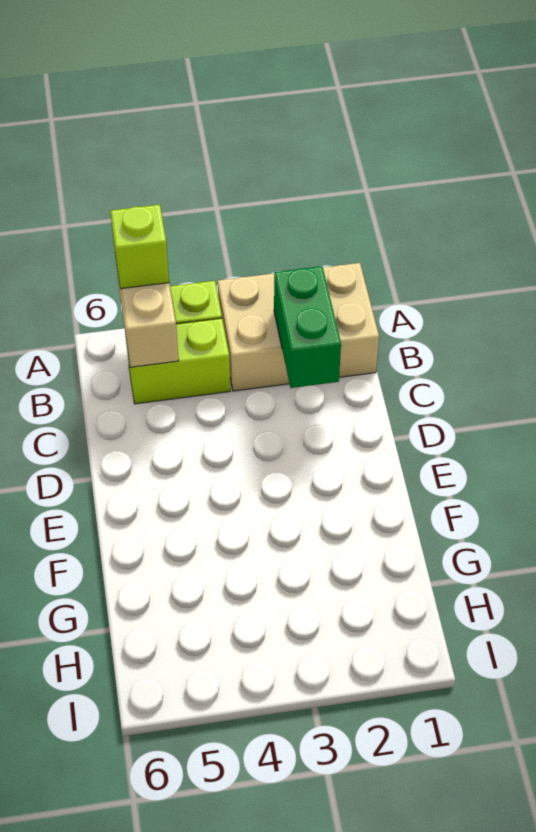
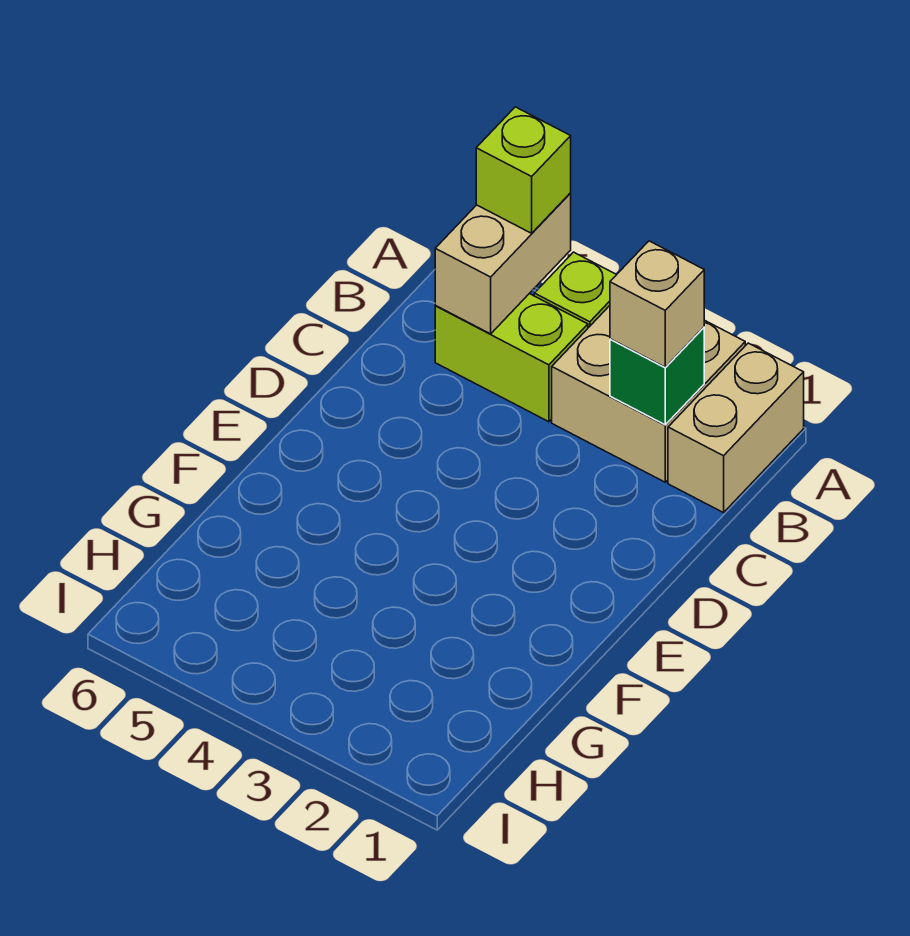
green 1x2 brick [274,266,341,388] -> green 1x1 brick [610,327,704,425]
none -> tan 1x1 brick [610,241,704,367]

